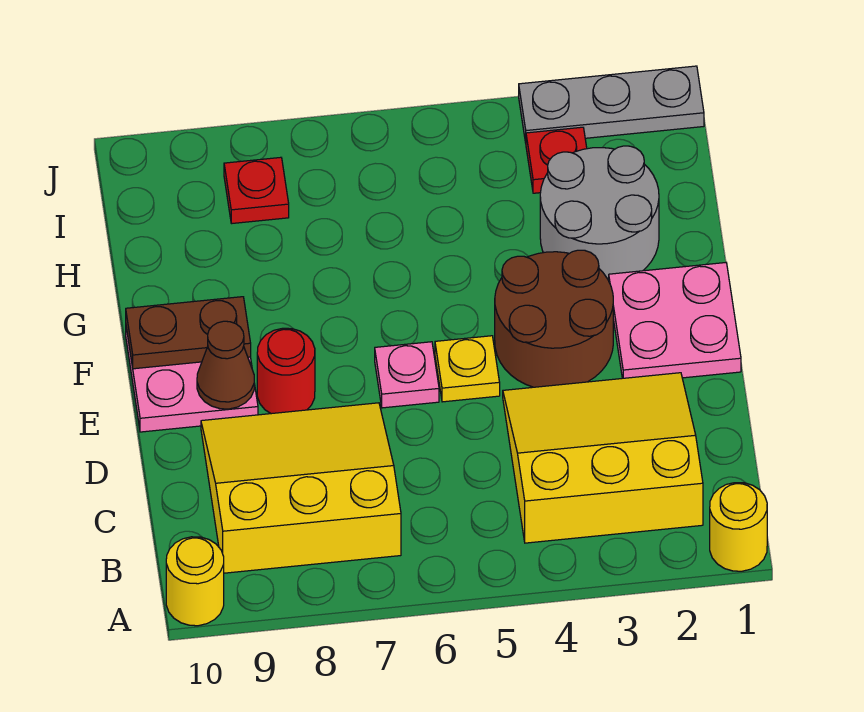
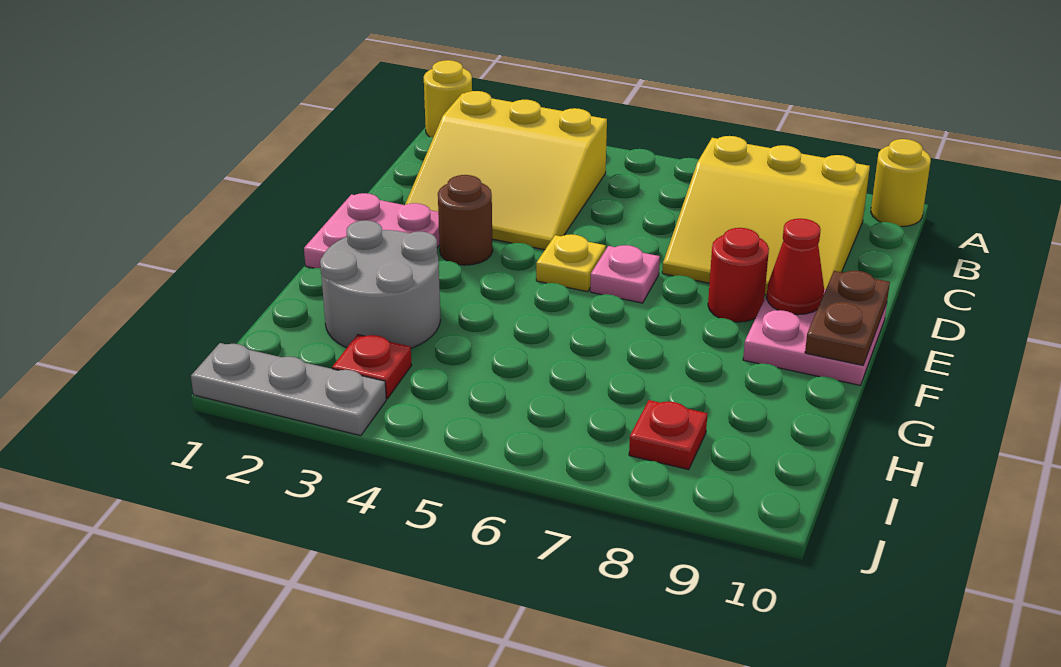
brown 2x2 round brick [495,250,613,387] -> brown 1x1 round brick [438,175,493,265]
brown 1x1 cone [197,321,254,409] -> red 1x1 cone [766,219,824,315]
brown 1x2 plate [126,297,251,369] -> brown 1x2 plate turned to [805,271,890,365]

